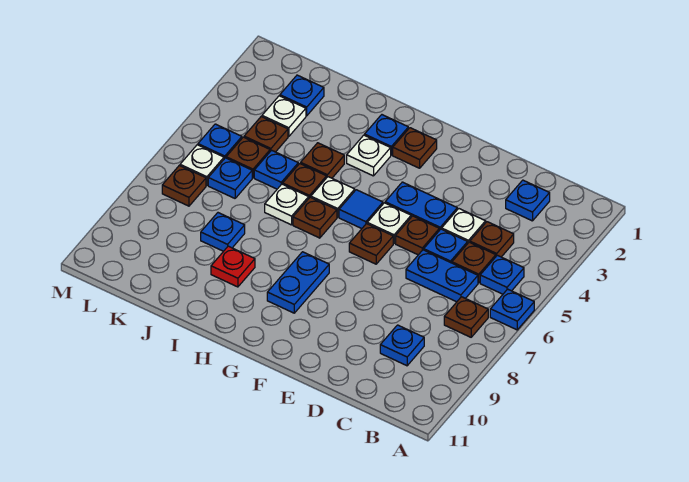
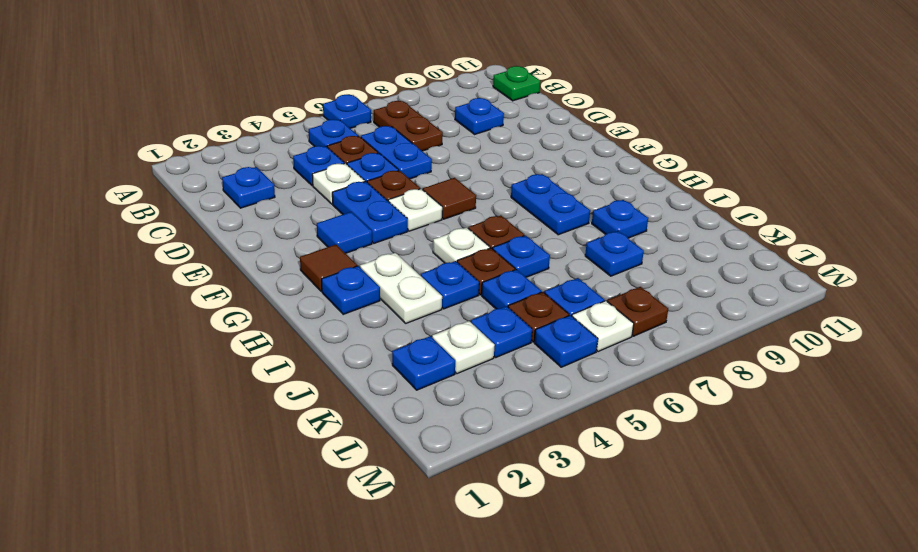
brown 1x1 plate [444,297,488,337] -> brown 1x2 plate [374,101,443,151]
none -> green 1x1 plate [493,66,540,101]
brown 1x1 plate [470,222,514,257] -> blue 1x1 plate [293,146,344,186]
brown 1x1 plate [349,224,393,264] -> brown 1x1 tile [423,178,476,219]
brown 1x1 plate [393,128,437,168] -> brown 1x1 tile [300,245,357,291]
blue 1x1 tile [339,190,383,229] -> blue 1x1 tile moved to [317,212,372,253]
blue 1x2 plate [267,252,329,313] -> blue 1x2 plate turned to [511,174,590,235]
white 1x1 plate [347,135,391,176] -> white 1x2 plate [360,253,442,323]
brown 1x1 plate [301,143,344,178] -> blue 1x1 plate [421,261,479,309]
white 1x1 plate [265,184,309,225] -> blue 1x1 plate [493,235,550,277]
red 1x1 plate [211,246,255,287] -> blue 1x1 plate [592,200,648,238]
brown 1x1 plate [244,117,288,152] -> blue 1x1 plate [471,306,532,357]

